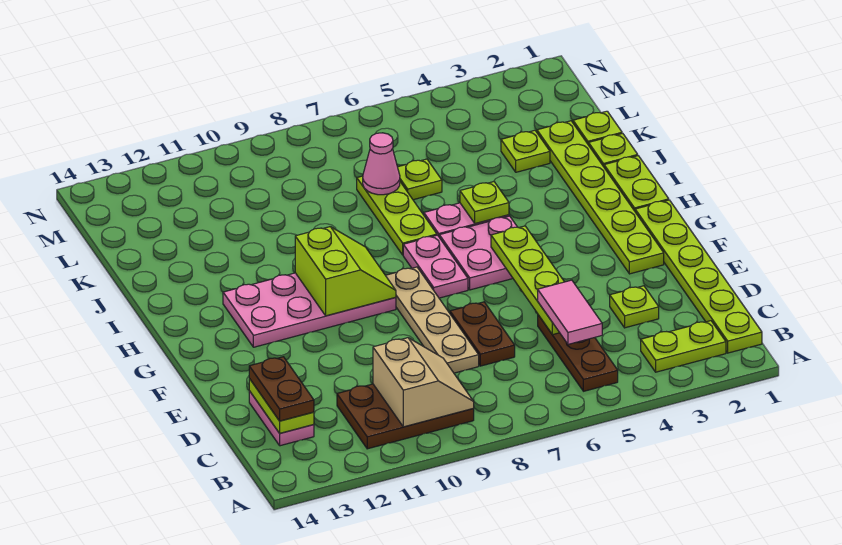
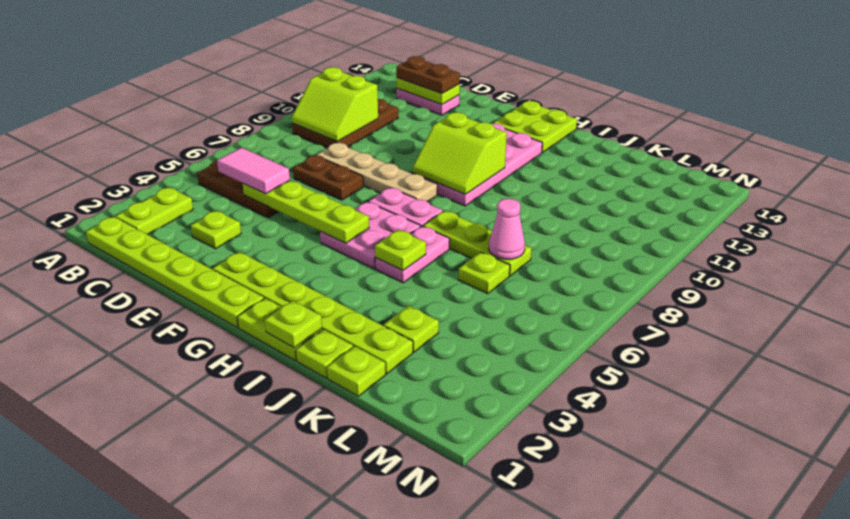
tan 2x2 slope [373,338,474,427] -> lime 2x2 slope [292,67,378,141]
none -> lime 2x2 plate [493,101,577,153]
none -> lime 1x1 plate [265,301,322,348]

